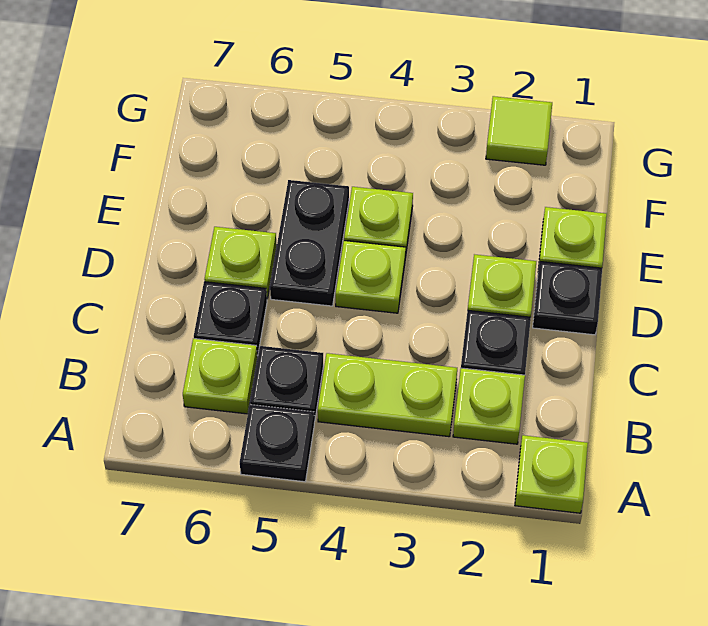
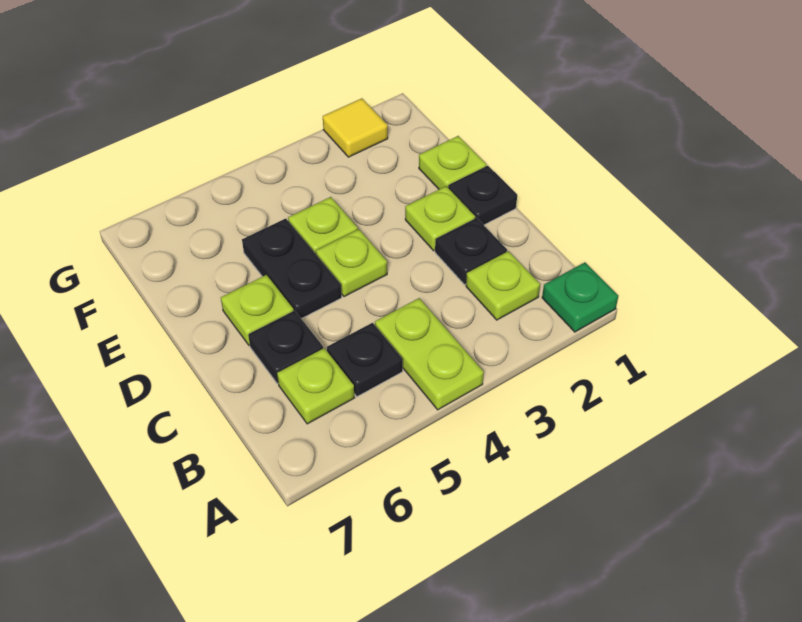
lime 1x1 plate [515,435,588,513] -> green 1x1 plate [542,262,618,332]
black 1x1 plate [240,405,314,482] -> none
lime 1x2 plate [318,353,457,437] -> lime 1x2 plate turned to [375,298,484,410]
lime 1x1 tile [486,96,552,165] -> yellow 1x1 tile [323,98,388,157]

